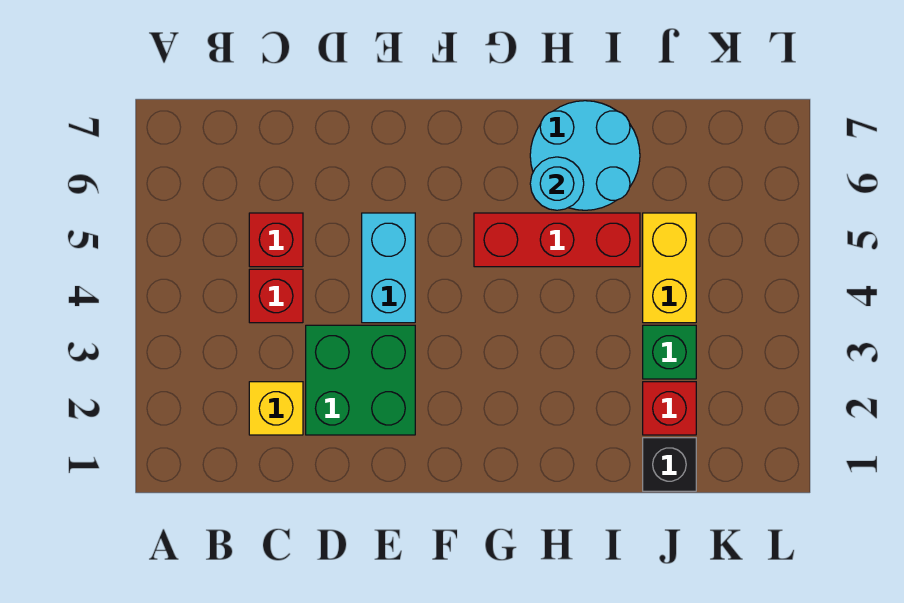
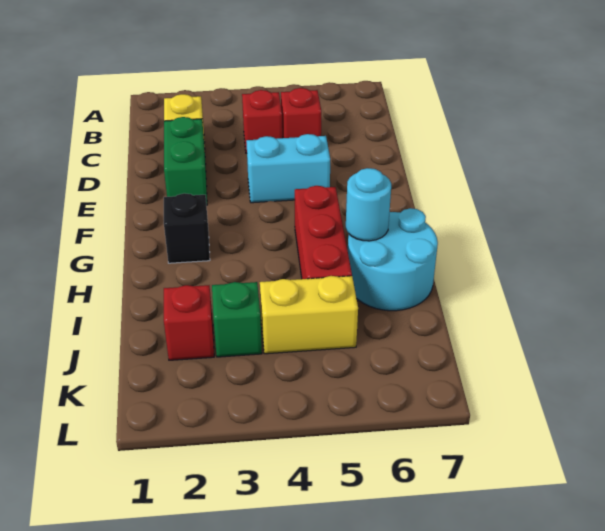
green 2x2 brick [306,325,415,435] -> green 1x2 brick [164,117,207,205]
black 1x1 brick [643,438,696,491] -> black 1x1 brick moved to [164,193,210,263]

